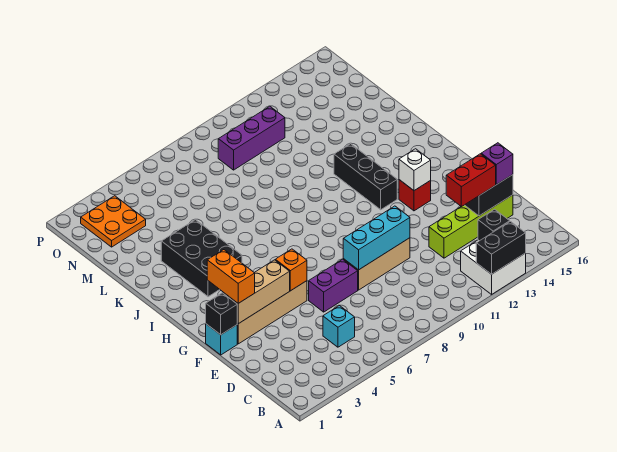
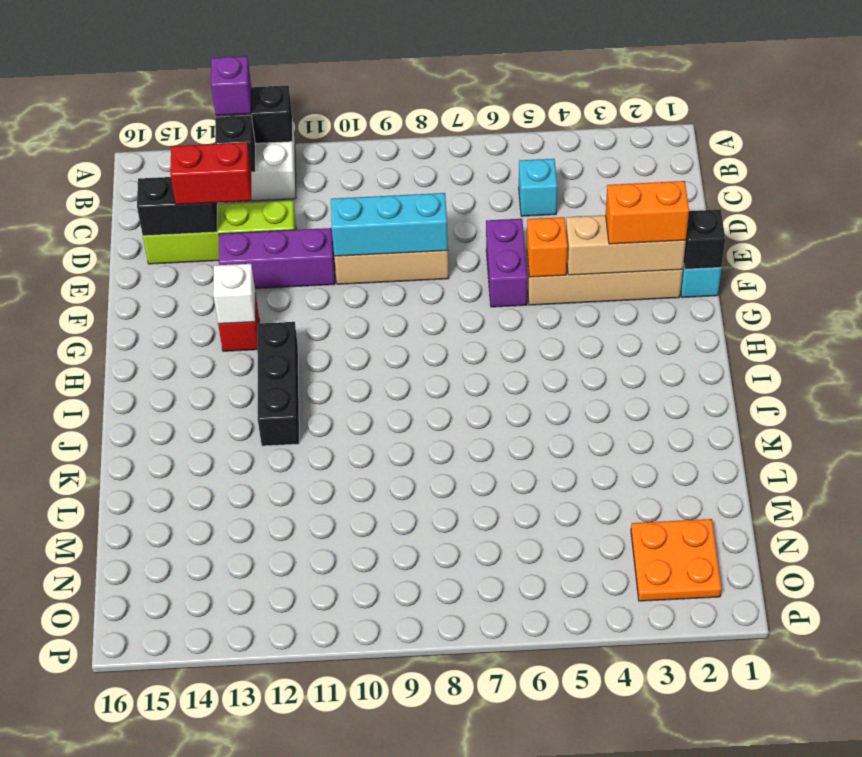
purple 1x1 brick [481,143,513,185] -> purple 1x1 brick moved to [211,56,251,115]
purple 1x2 brick [309,259,358,312] -> purple 1x2 brick turned to [486,219,528,307]
orange 1x2 brick [207,250,255,303] -> orange 1x2 brick turned to [606,181,689,244]
black 2x3 brick [161,220,242,297] -> none
purple 1x3 brick [218,106,285,170] -> purple 1x3 brick moved to [219,228,335,288]

